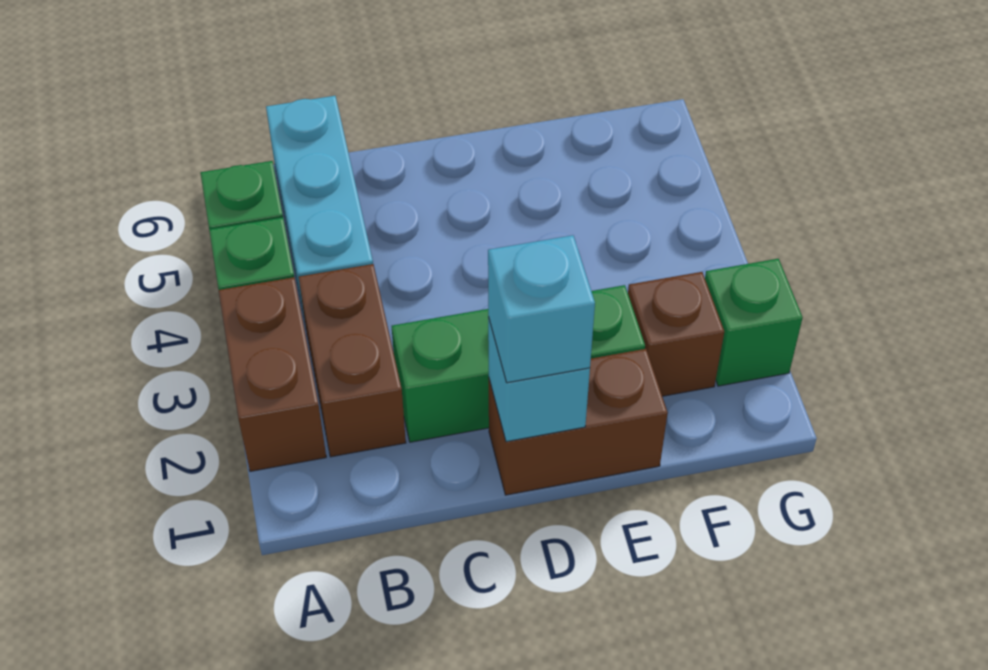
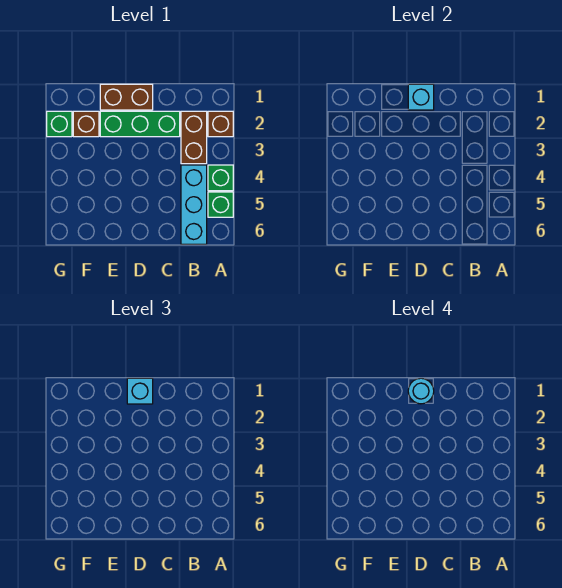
brown 1x2 brick [219,277,326,471] -> brown 1x1 brick [208,111,233,137]
none -> cyan 1x1 round brick [408,378,434,404]

